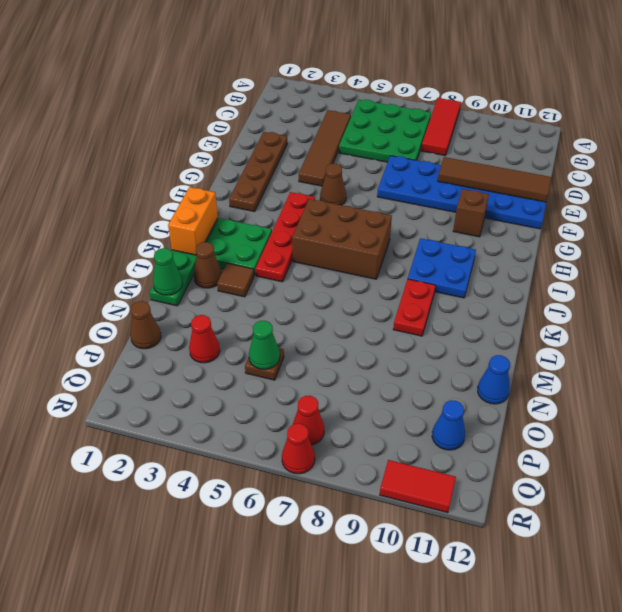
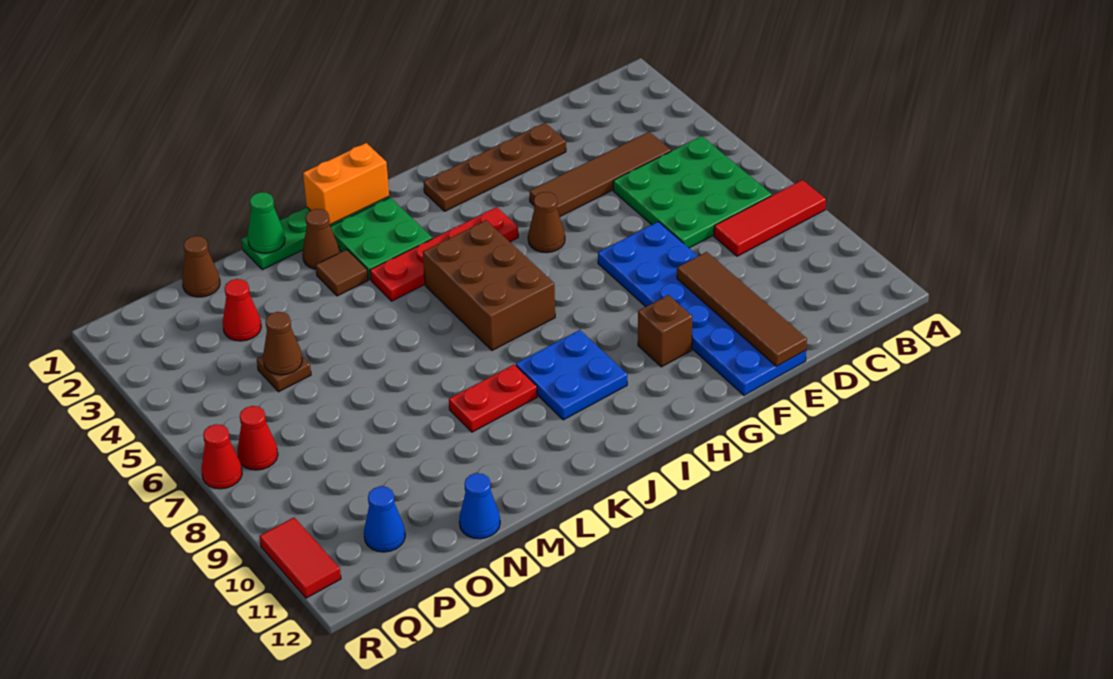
green 1x1 cone [249,321,280,369] -> brown 1x1 cone [263,312,302,375]

